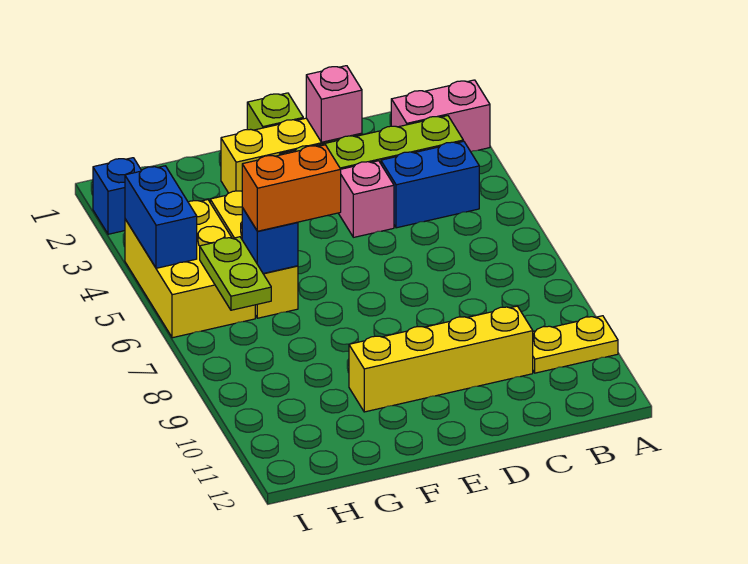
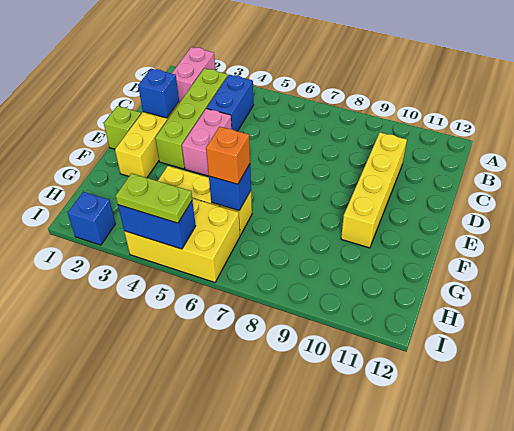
yellow 1x2 plate [533,316,618,373] -> none
pink 1x1 brick [306,66,362,142] -> blue 1x1 brick [138,69,179,118]
pink 1x1 brick [339,161,394,237] -> pink 1x2 brick [182,109,232,176]
orange 1x2 brick [242,145,341,231] -> orange 1x1 brick [206,127,250,184]
lime 1x2 plate [200,237,271,310] -> lime 1x2 plate moved to [116,173,192,223]

